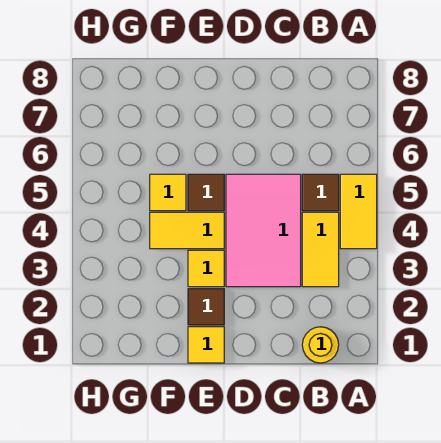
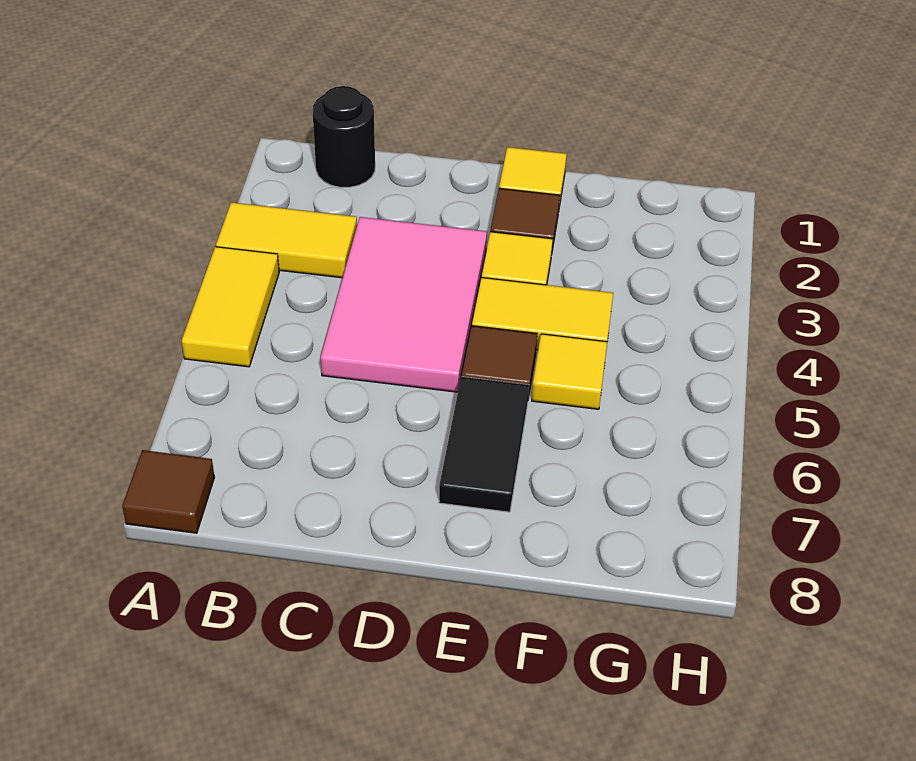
yellow 1x1 round brick [302,327,339,363] -> black 1x1 round brick [313,86,375,187]
yellow 1x2 tile [302,212,339,287] -> yellow 1x2 tile turned to [216,202,357,278]
brown 1x1 tile [302,174,339,211] -> brown 1x1 tile moved to [122,450,214,533]
none -> black 1x2 tile [439,377,529,512]

